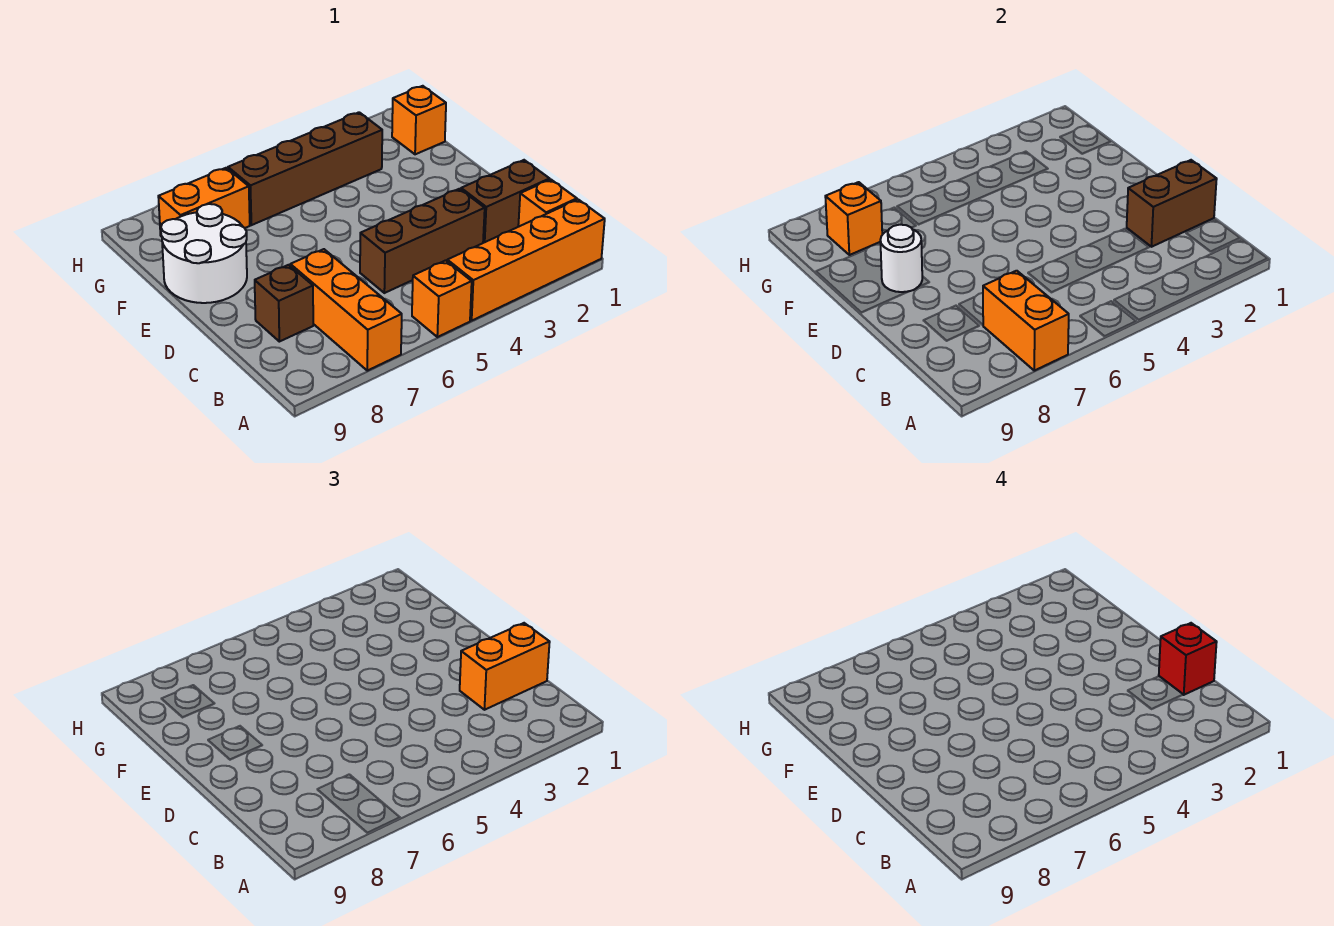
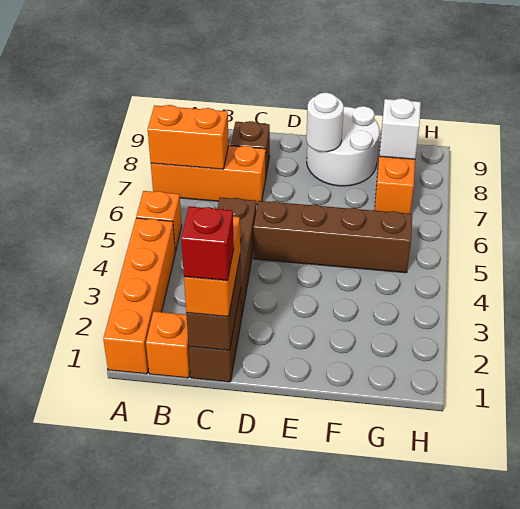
orange 1x1 brick [392,86,446,154] -> none
brown 1x4 brick [228,112,382,225] -> brown 1x4 brick turned to [254,201,412,273]
orange 1x1 brick [825,182,882,255] -> white 1x1 brick [379,98,421,159]

